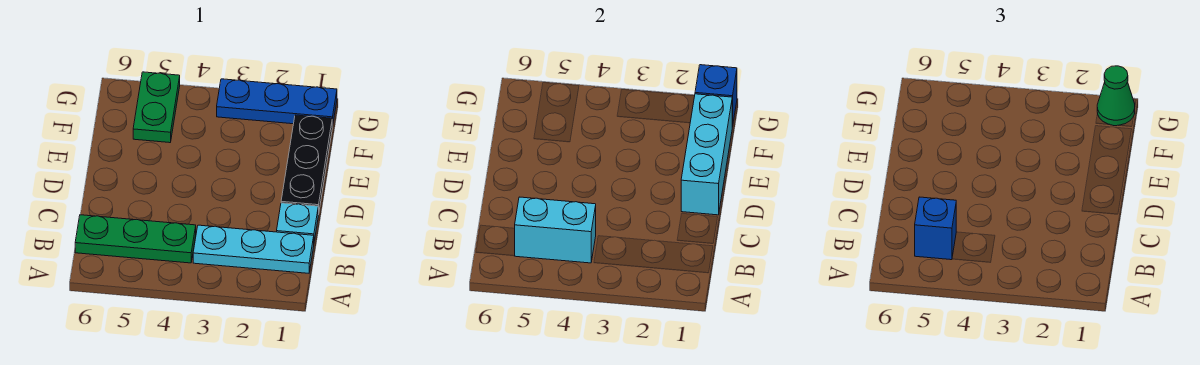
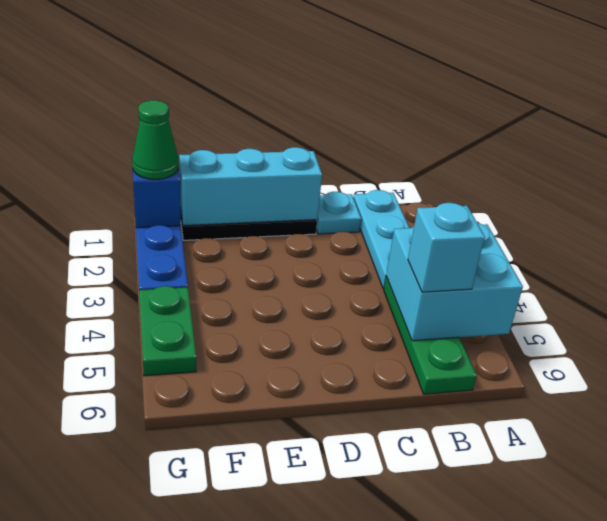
cyan 1x2 brick [515,197,596,263] -> cyan 2x2 brick [386,223,523,341]
blue 1x1 brick [915,197,956,260] -> cyan 1x1 brick [408,203,485,292]
green 1x2 plate [133,72,180,143] -> green 1x2 plate turned to [139,286,196,376]

